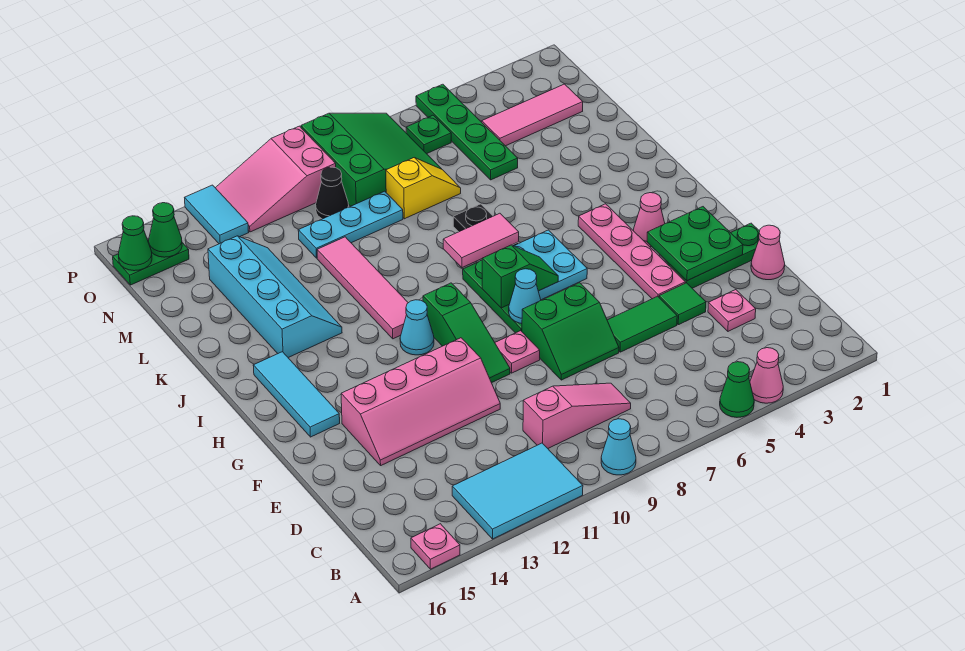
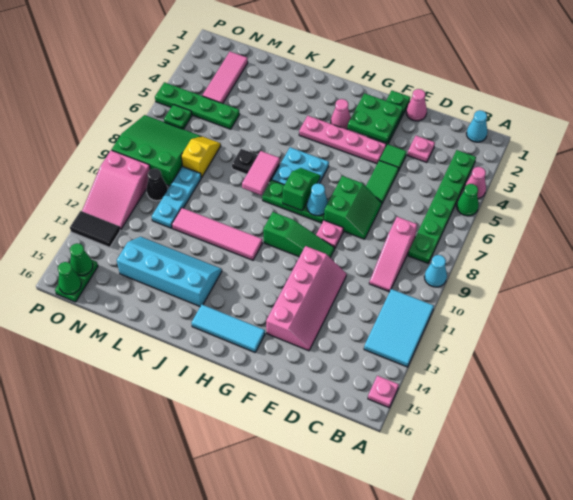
none -> green 1x6 plate [408,150,476,263]
pink 1x3 slope [523,383,631,448] -> pink 1x3 slope turned to [369,217,417,292]
cyan 1x1 cone [400,300,434,355] -> cyan 1x1 cone moved to [466,110,487,142]
cyan 1x2 tile [185,185,249,244] -> black 1x2 tile [70,211,120,247]

